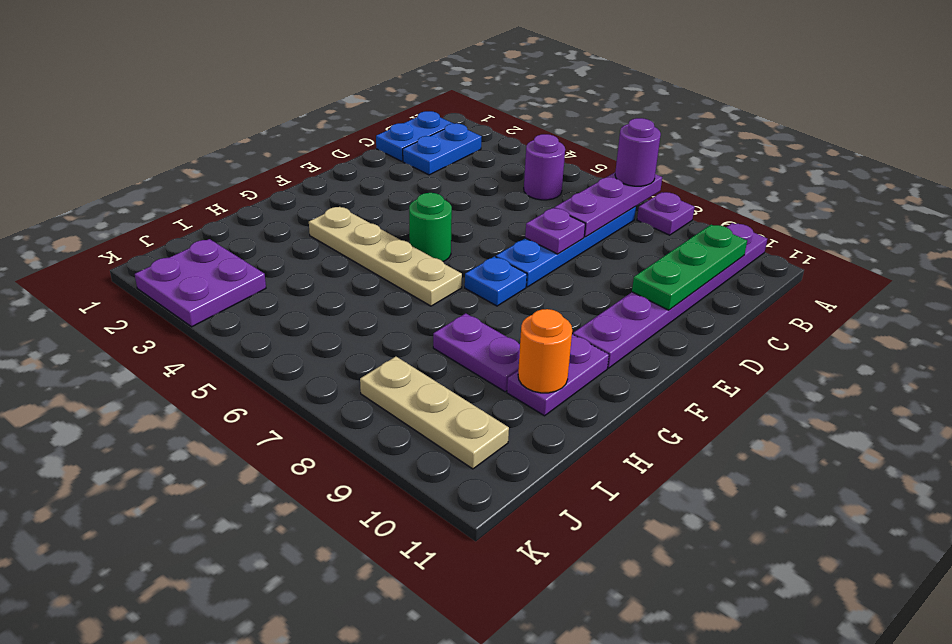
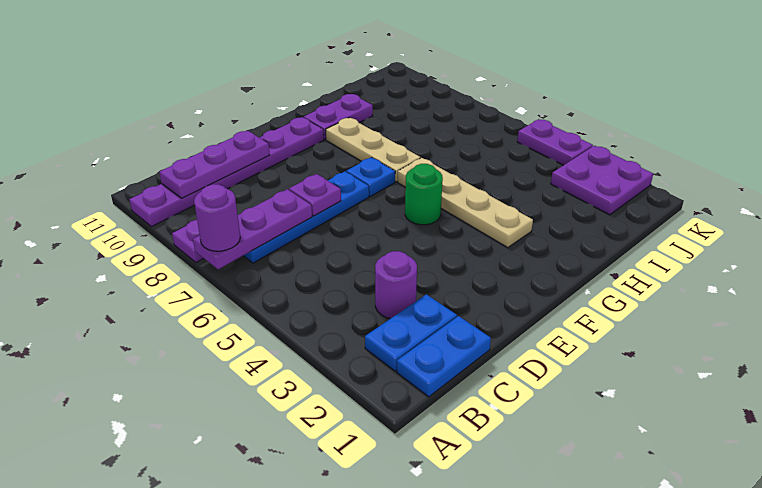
purple 1x1 round brick [524,134,565,200] -> purple 1x1 round brick moved to [375,251,417,319]
green 1x3 plate [632,225,747,310] -> purple 1x3 plate [159,131,270,198]
purple 1x2 plate [433,313,520,392] -> purple 1x2 plate moved to [517,119,593,165]
orange 1x1 round brick [518,309,572,393] -> none
tan 1x3 plate [360,357,509,469] -> tan 1x3 plate moved to [326,118,420,182]

